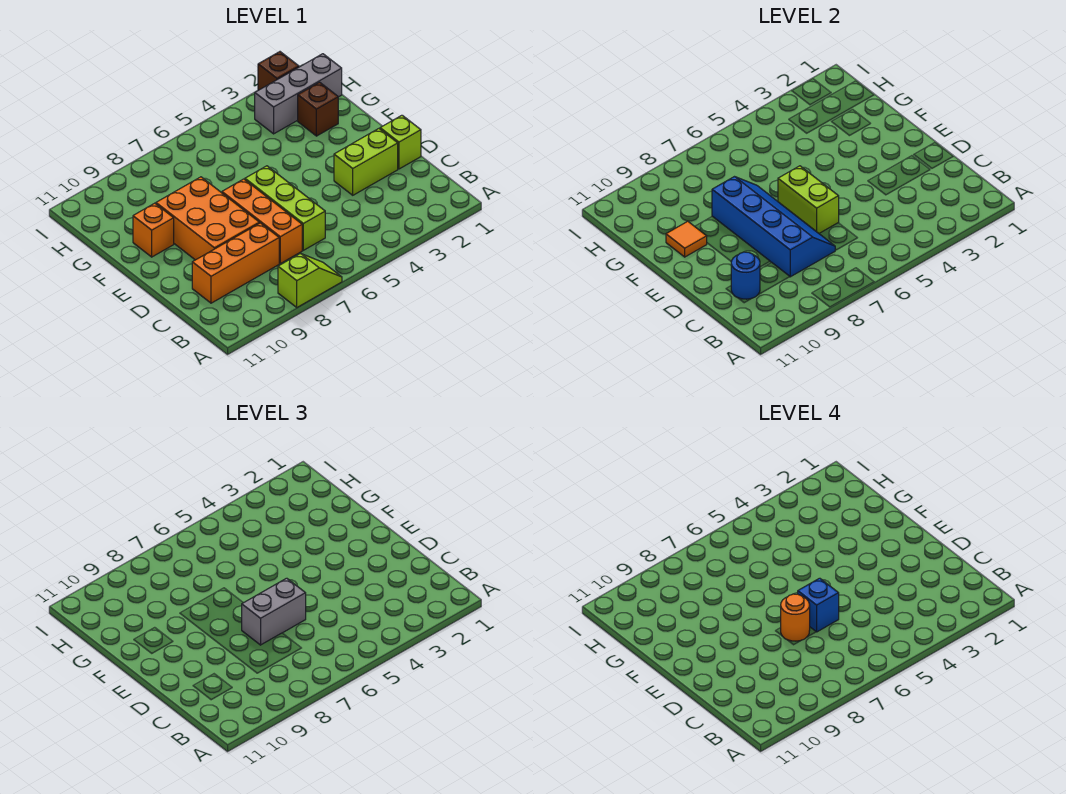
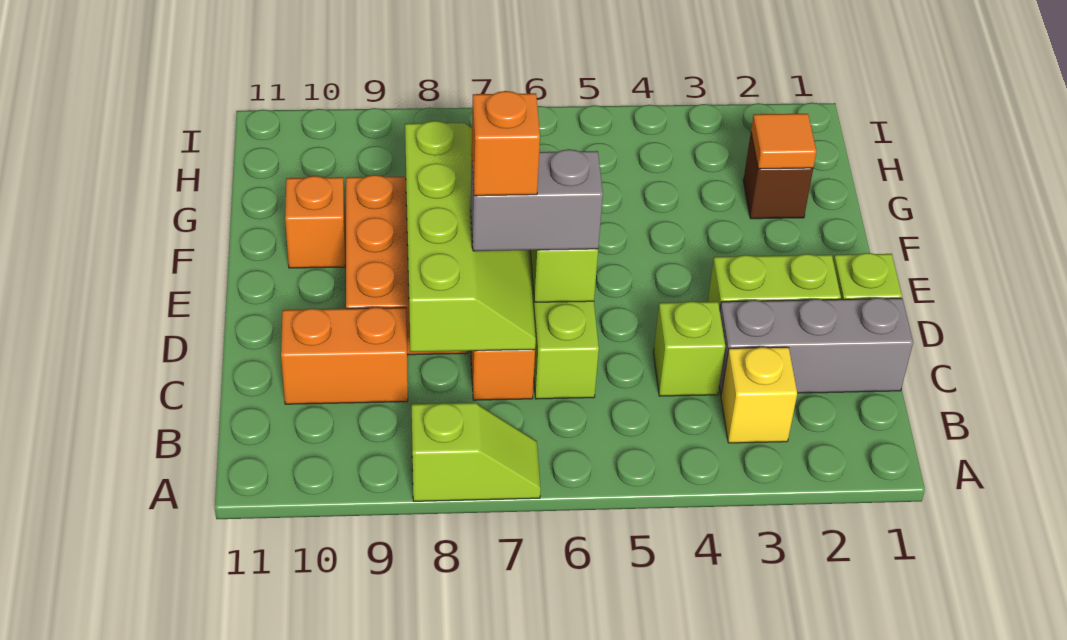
none -> yellow 1x1 brick [721,347,797,443]
none -> lime 1x1 brick [654,301,725,396]
blue 2x4 slope [712,177,835,277] -> lime 2x4 slope [405,121,536,352]
orange 1x3 brick [192,223,279,303] -> orange 1x2 brick [281,307,408,404]
blue 1x1 round brick [731,252,760,299] -> none
blue 1x1 brick [798,578,839,632] -> none
orange 1x1 round brick [781,594,810,641] -> orange 1x1 brick [472,91,540,196]
orange 1x1 tile [666,221,707,257] -> orange 1x1 tile moved to [751,114,816,169]
grey 1x3 brick [255,54,342,134] -> grey 1x3 brick moved to [719,298,913,394]
brown 1x1 brick [258,52,299,90] -> none

